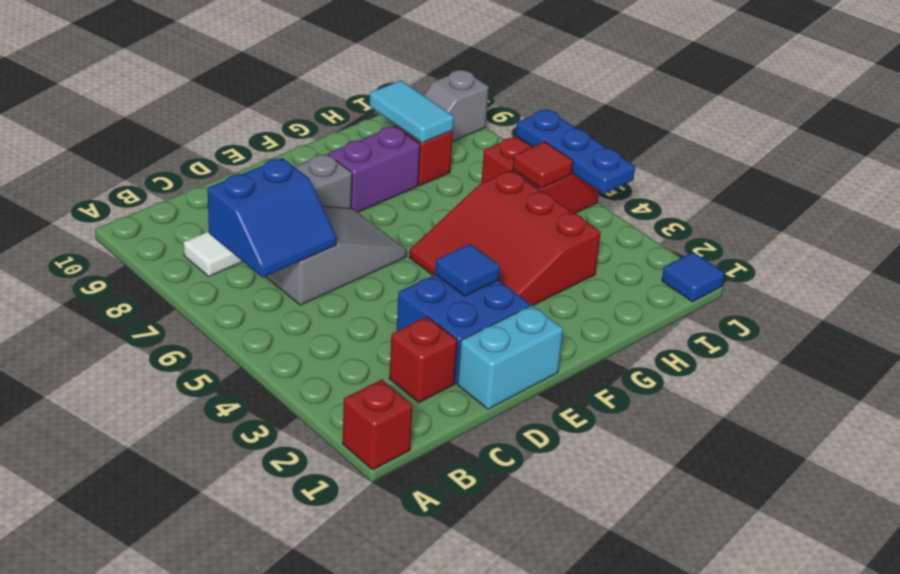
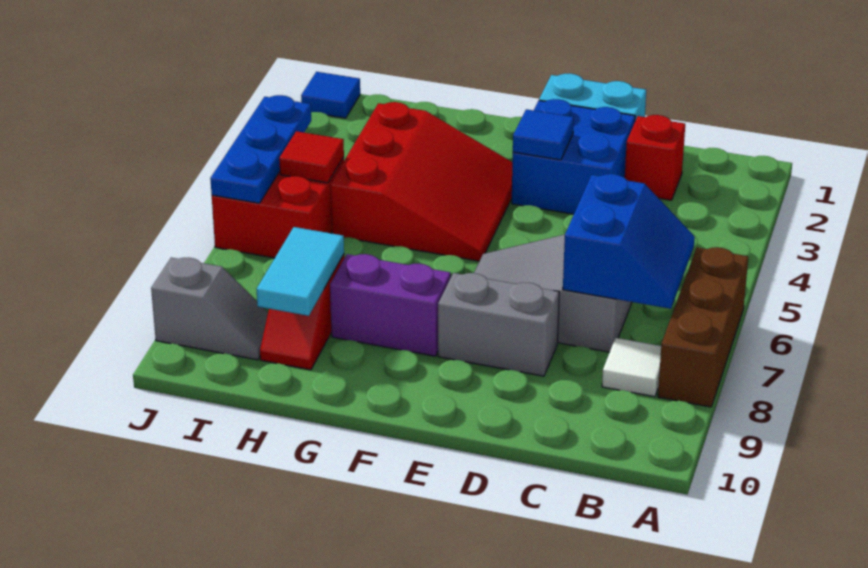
red 1x1 brick [342,380,413,470] -> none
none -> brown 1x3 brick [658,247,748,407]
blue 2x2 slope [208,158,337,278] -> blue 2x2 slope turned to [563,174,695,309]

